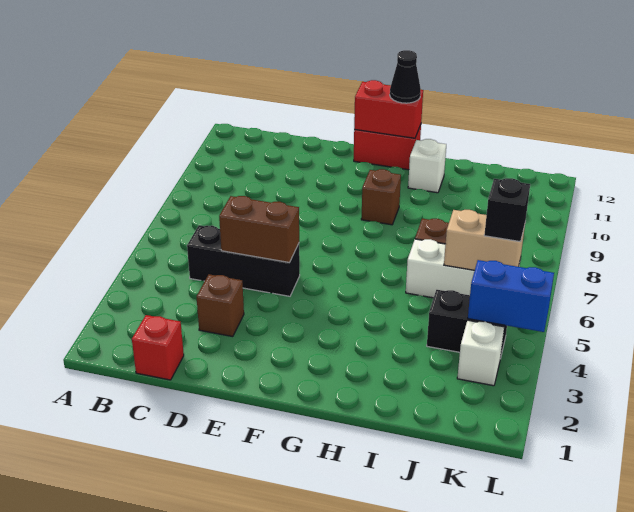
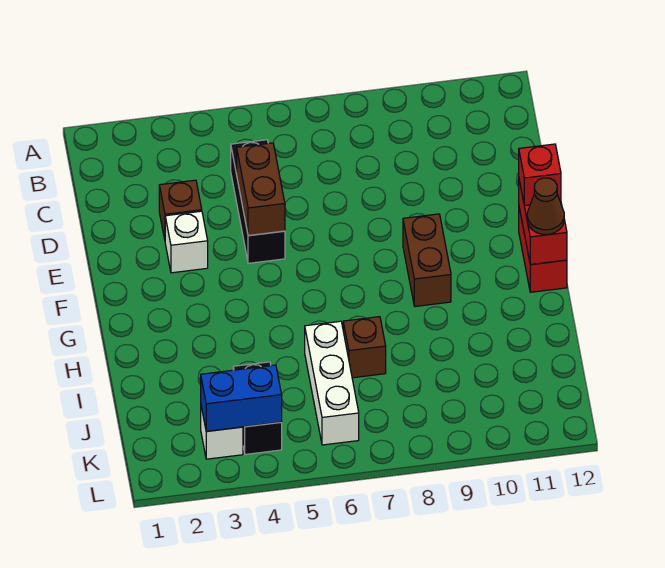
red 1x1 brick [132,315,184,380] -> red 1x1 brick moved to [519,144,561,206]
brown 1x1 brick [361,169,401,225] -> brown 1x2 brick [403,214,451,306]
black 1x1 cone [390,50,421,103] -> brown 1x1 cone [527,178,564,234]
white 1x1 brick [408,139,446,193] -> white 1x1 brick moved to [165,211,208,273]
tan 1x2 brick [444,210,525,270] -> none
blue 1x2 brick [468,260,554,332] -> blue 1x2 brick turned to [201,365,282,431]
black 1x1 brick [484,178,530,242] -> none

